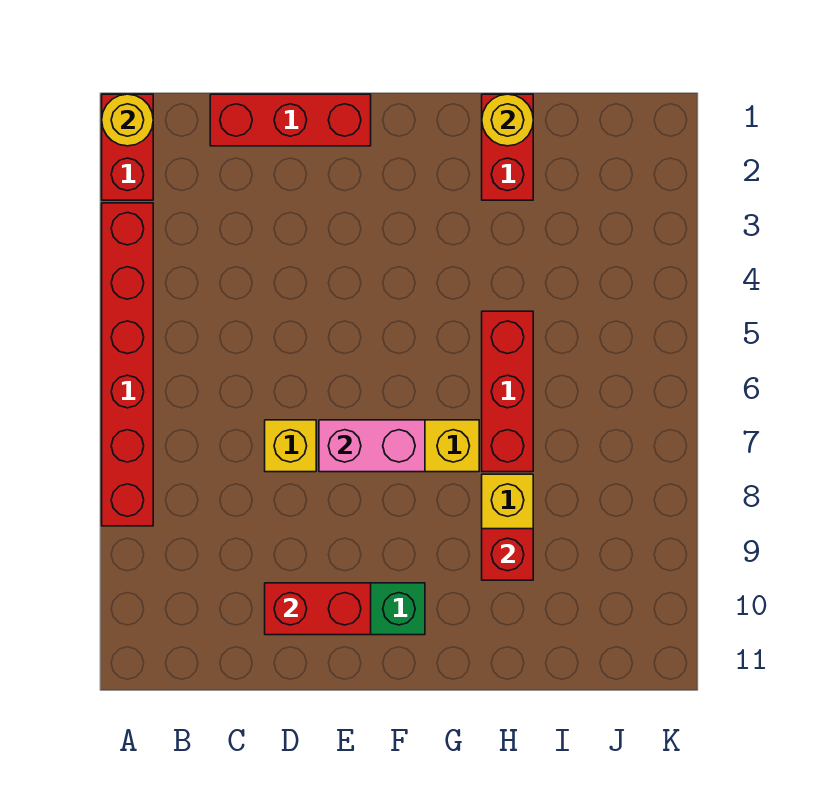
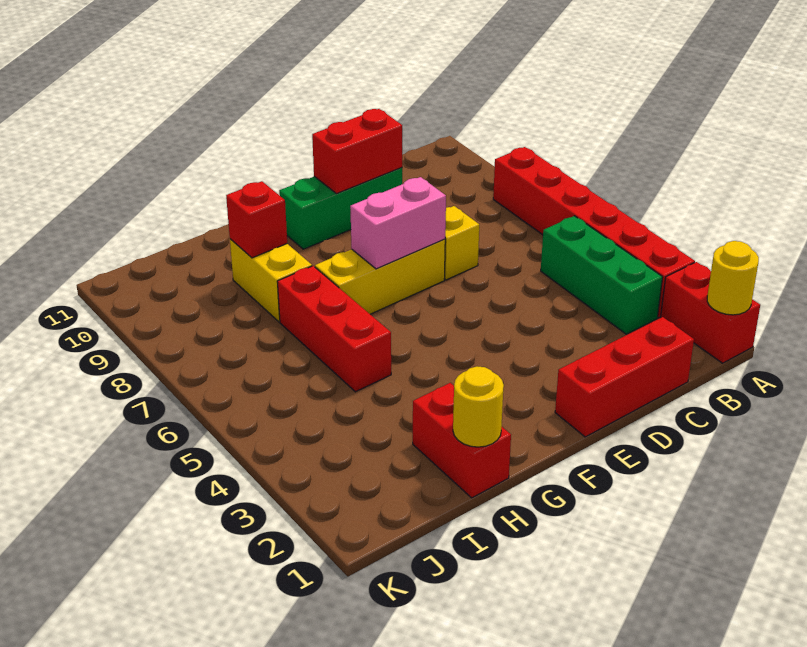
none -> green 1x3 brick [541,216,663,334]

